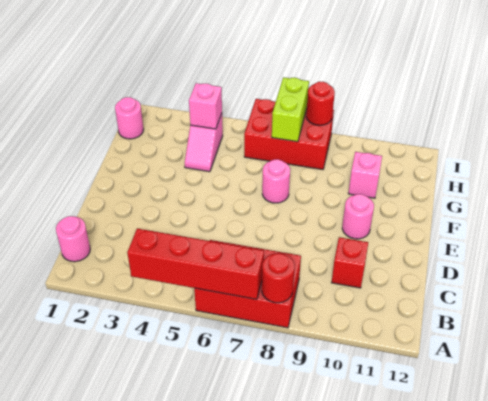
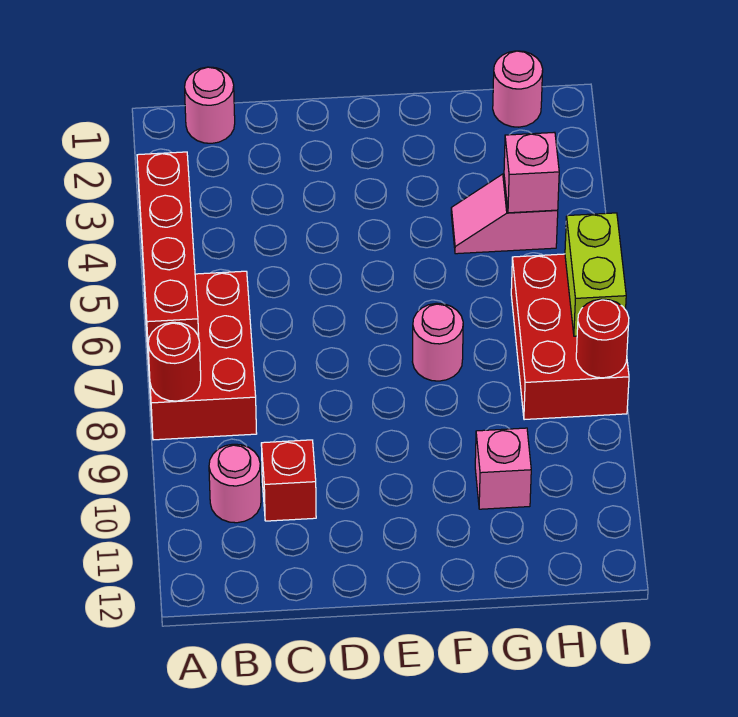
pink 1x1 round brick [342,194,374,239] -> pink 1x1 round brick moved to [209,444,261,523]
lime 1x2 brick [272,77,309,142] -> lime 1x2 brick turned to [565,213,626,336]

